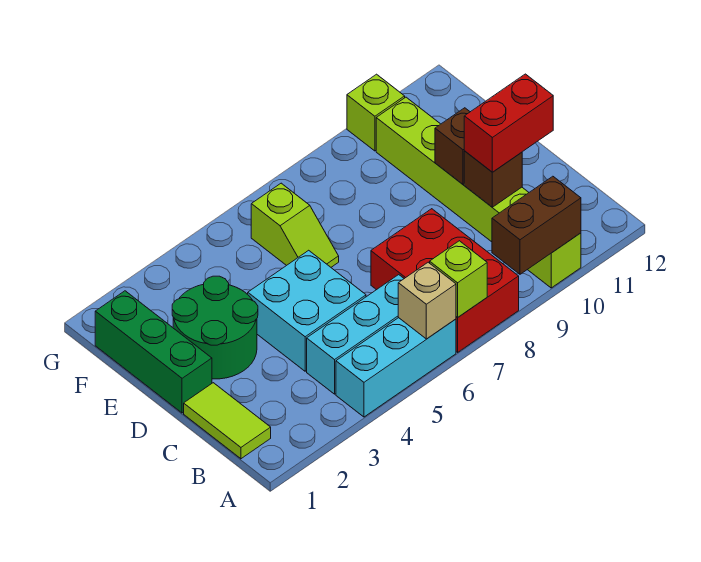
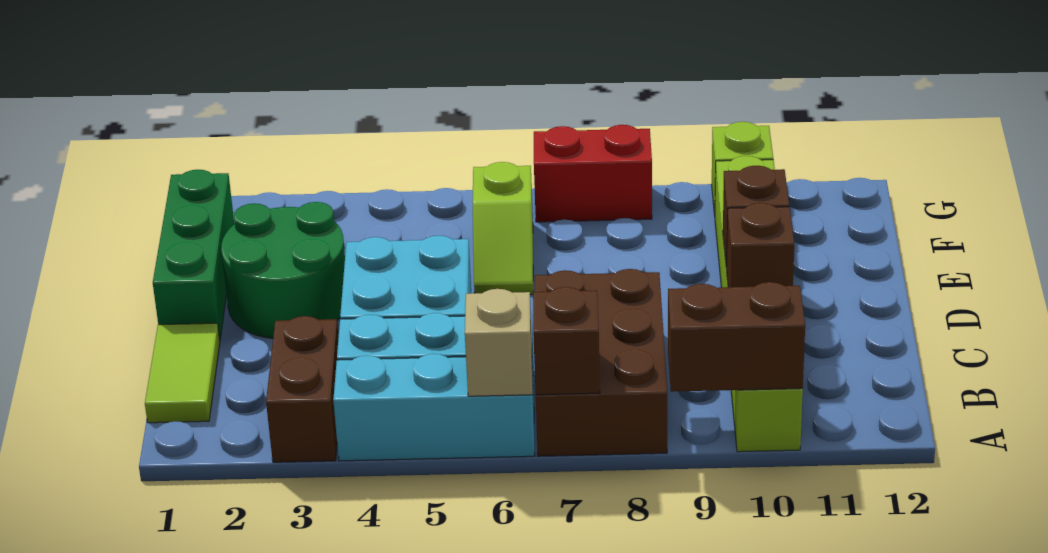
none -> brown 1x2 brick [266,316,339,462]
red 2x3 brick [371,209,519,352] -> brown 2x3 brick [535,269,667,456]
lime 1x1 brick [430,241,487,317] -> brown 1x1 brick [533,287,600,395]
red 1x2 brick [464,74,553,172] -> red 1x2 brick moved to [534,125,652,222]

